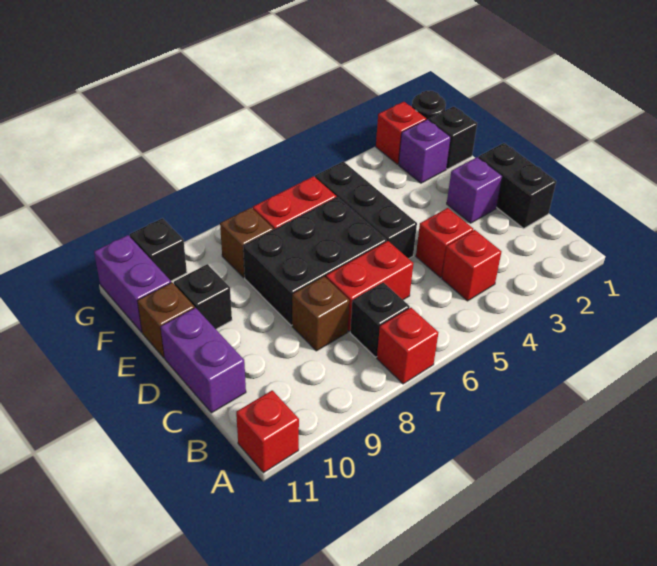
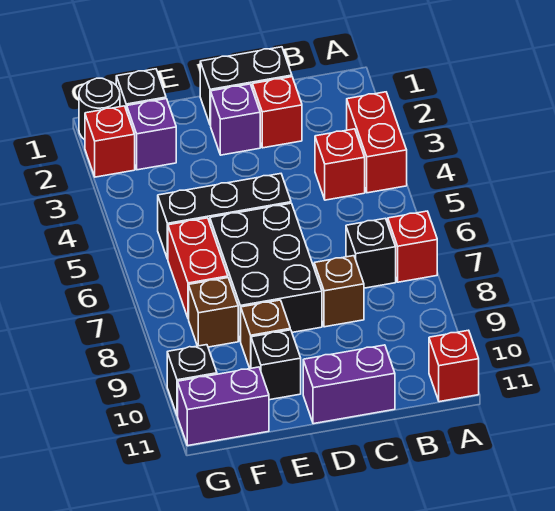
red 1x1 brick [416,208,473,277] -> red 1x1 brick moved to [252,77,302,148]
red 1x2 brick [326,241,413,332] -> red 1x2 brick moved to [347,92,407,193]
brown 1x1 brick [137,283,195,358] -> brown 1x1 brick moved to [240,300,290,369]

